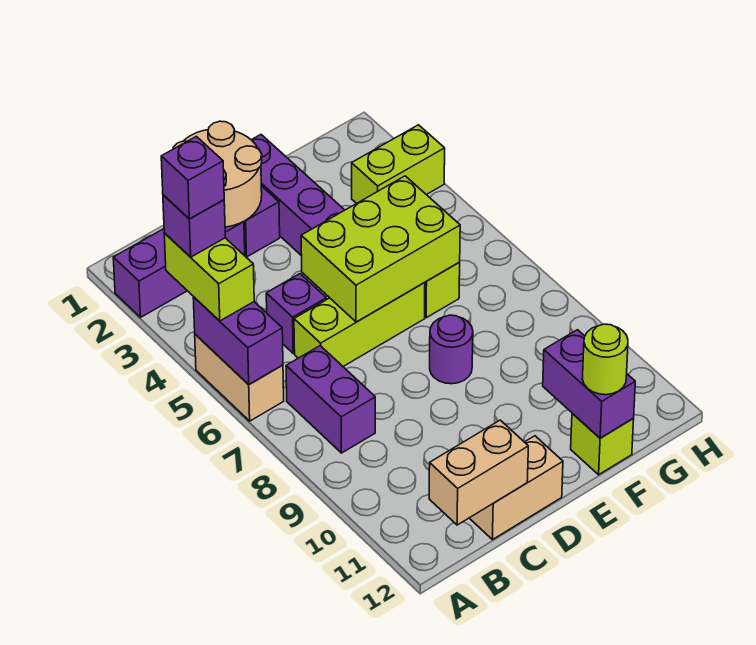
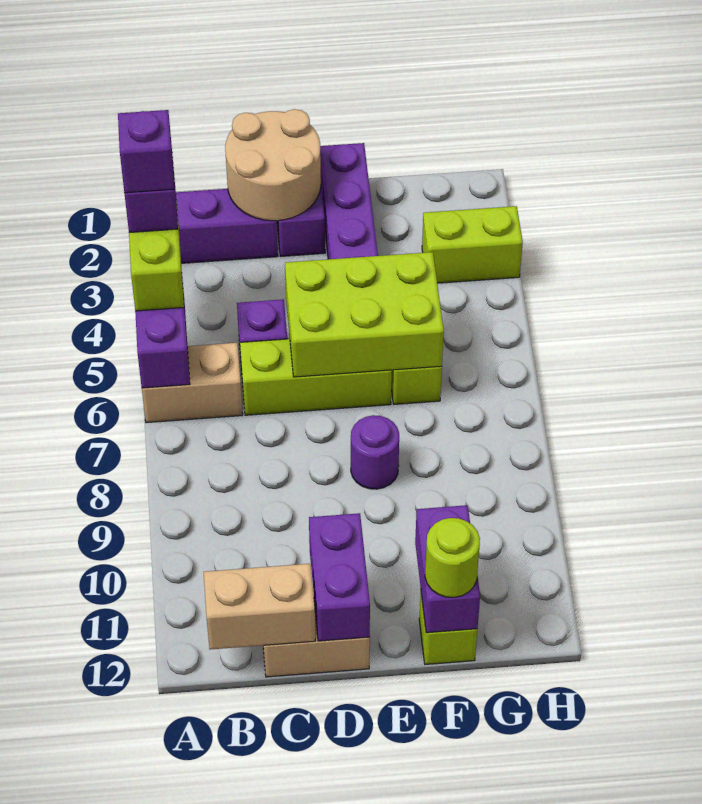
tan 1x2 brick [195,334,284,421] -> tan 1x2 brick turned to [142,343,243,423]
purple 1x2 brick [286,346,375,453] -> purple 1x2 brick moved to [309,513,370,641]

